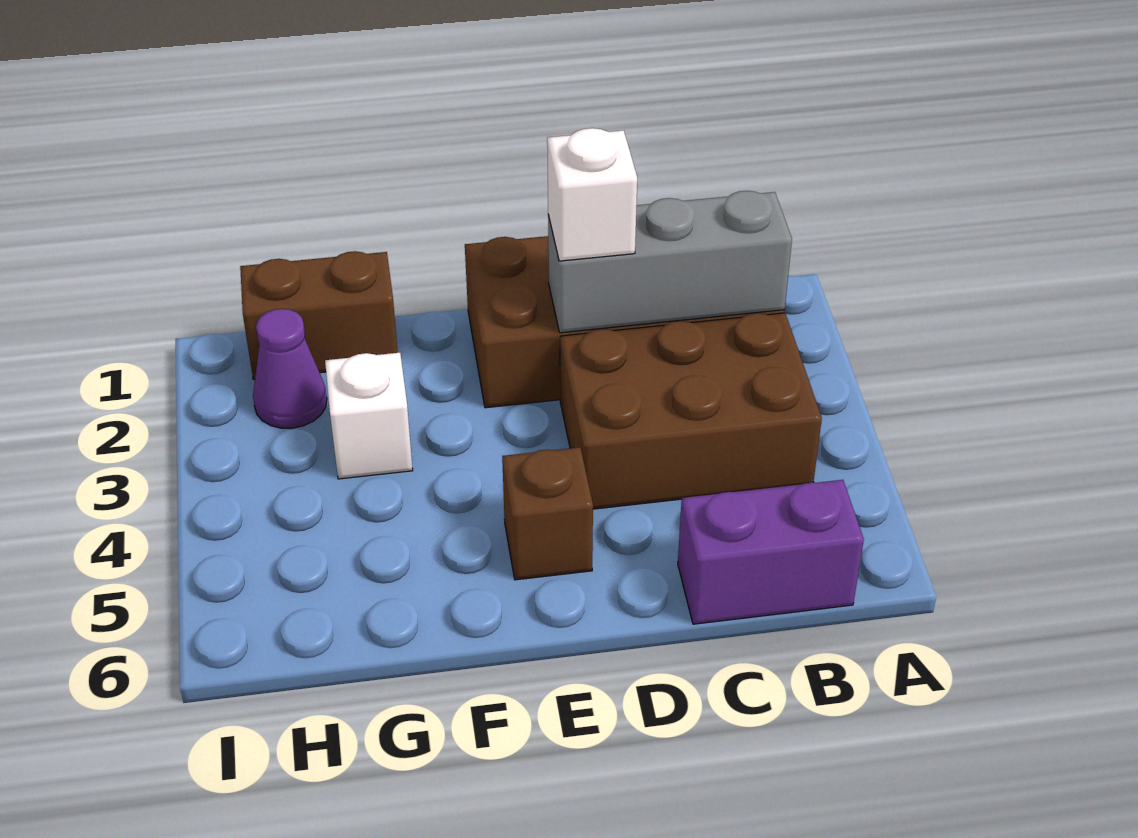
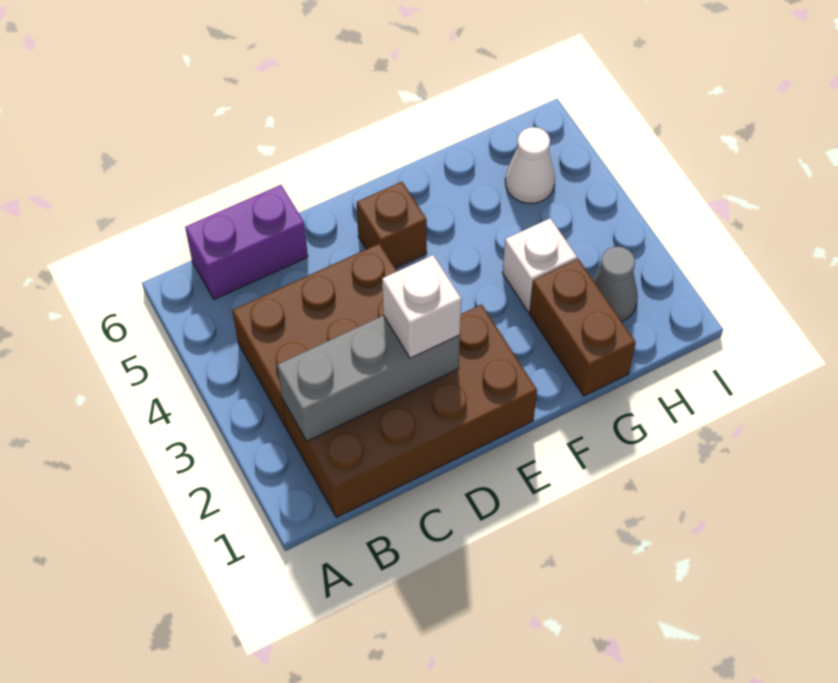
brown 1x2 brick [240,251,398,380] -> brown 1x2 brick turned to [529,259,636,396]
purple 1x1 cone [253,309,327,428] -> grey 1x1 cone [593,247,638,321]
none -> white 1x1 cone [505,127,555,203]

